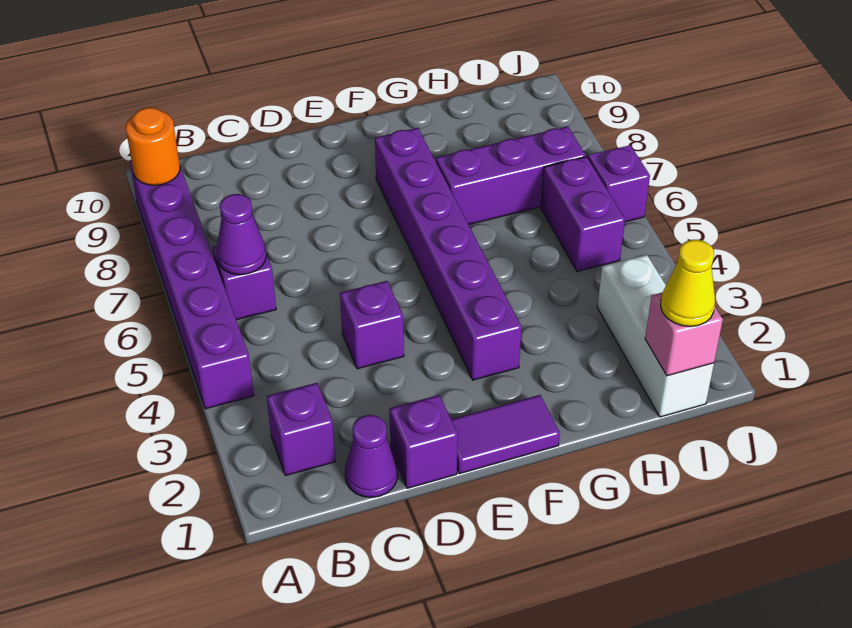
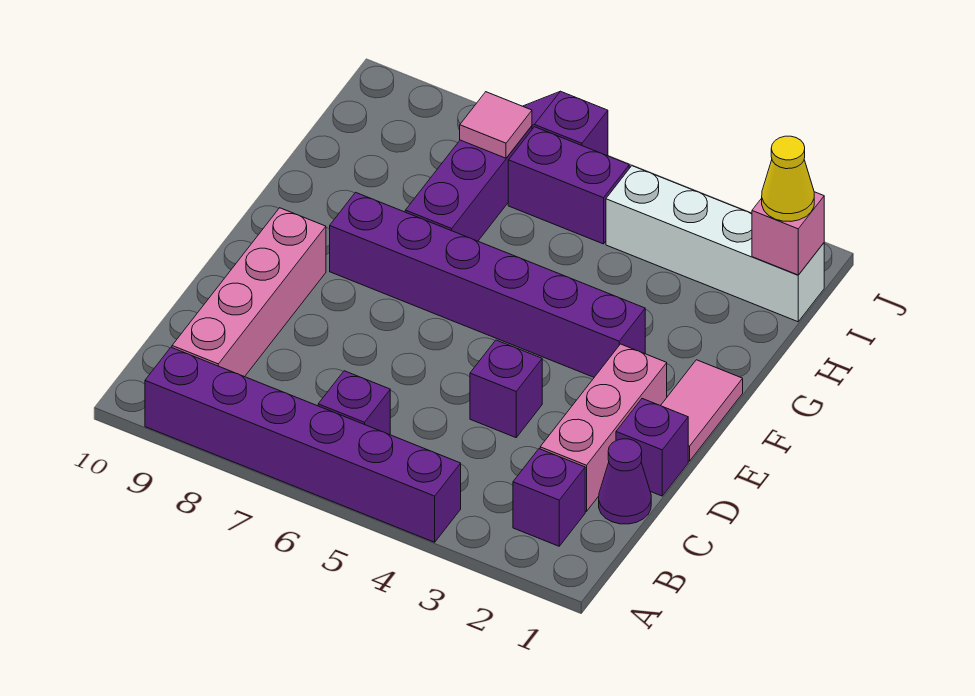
orange 1x1 round brick [126,108,180,185] -> none
purple 1x1 cone [216,194,266,275] -> none
none -> pink 1x4 brick [172,208,326,377]
none -> pink 1x3 brick [540,344,667,512]
purple 1x2 tile [451,395,560,474] -> pink 1x2 tile [661,360,743,461]
white 1x3 brick [597,255,714,417] -> white 1x4 brick [606,166,824,322]
none -> pink 1x1 tile [460,92,532,158]

